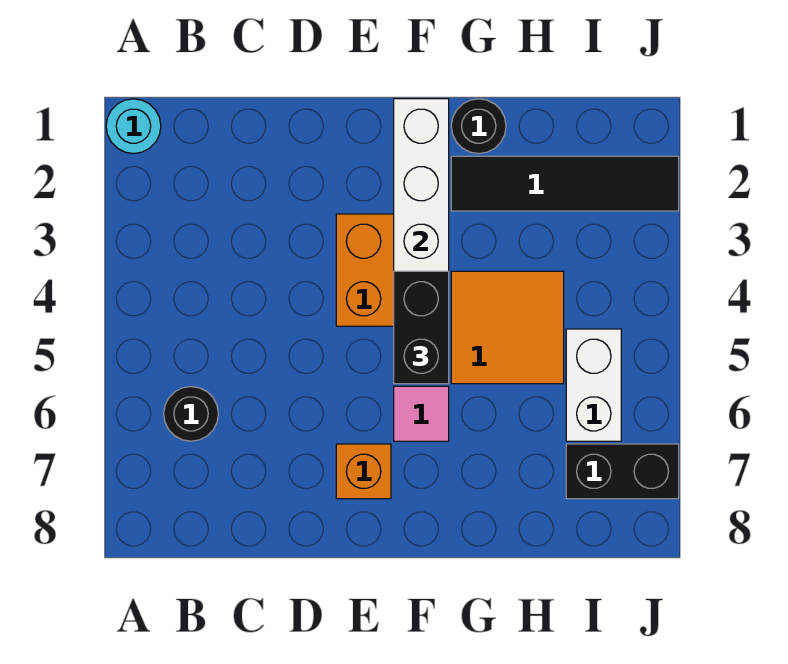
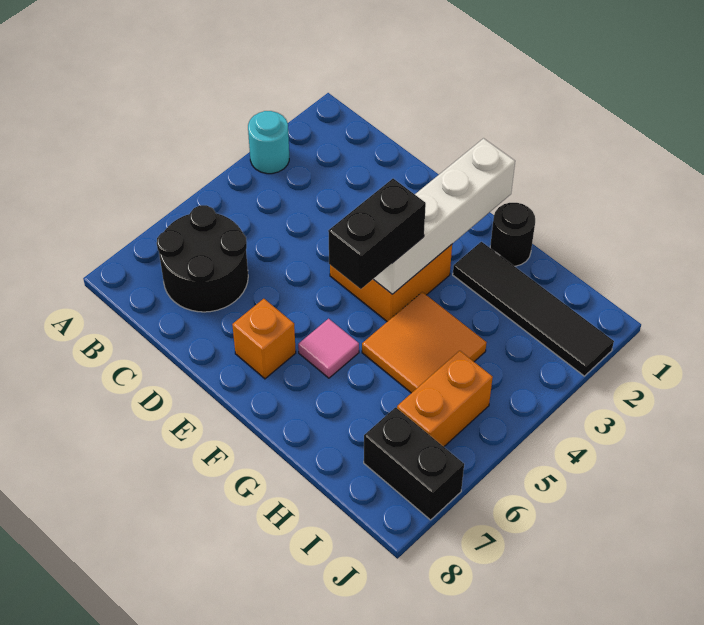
cyan 1x1 round brick [106,99,161,154] -> cyan 1x1 round brick moved to [248,111,289,174]
black 1x1 round brick [164,387,218,441] -> black 2x2 round brick [157,205,248,312]
white 1x2 brick [566,329,621,441] -> orange 1x2 brick [397,351,493,447]

